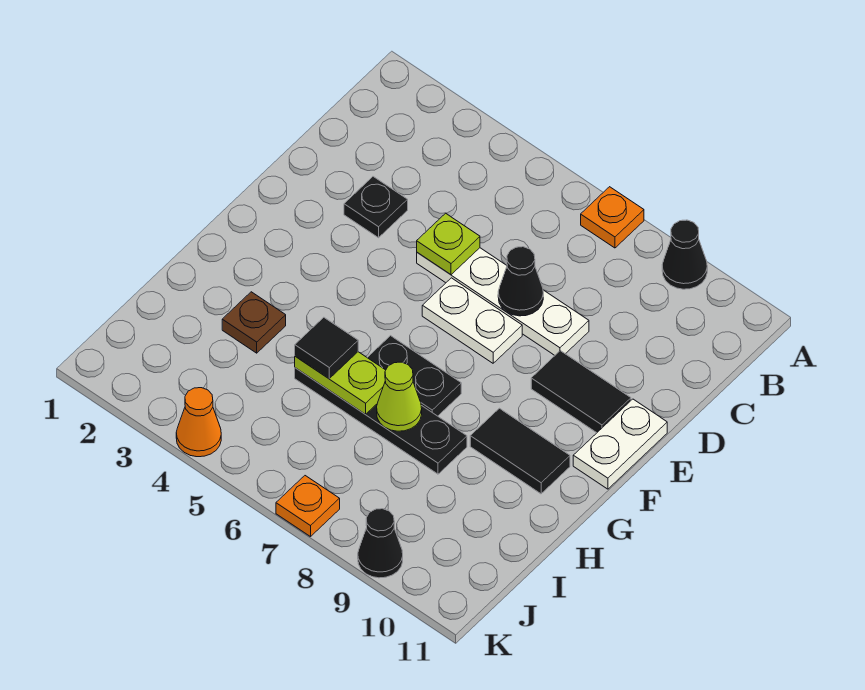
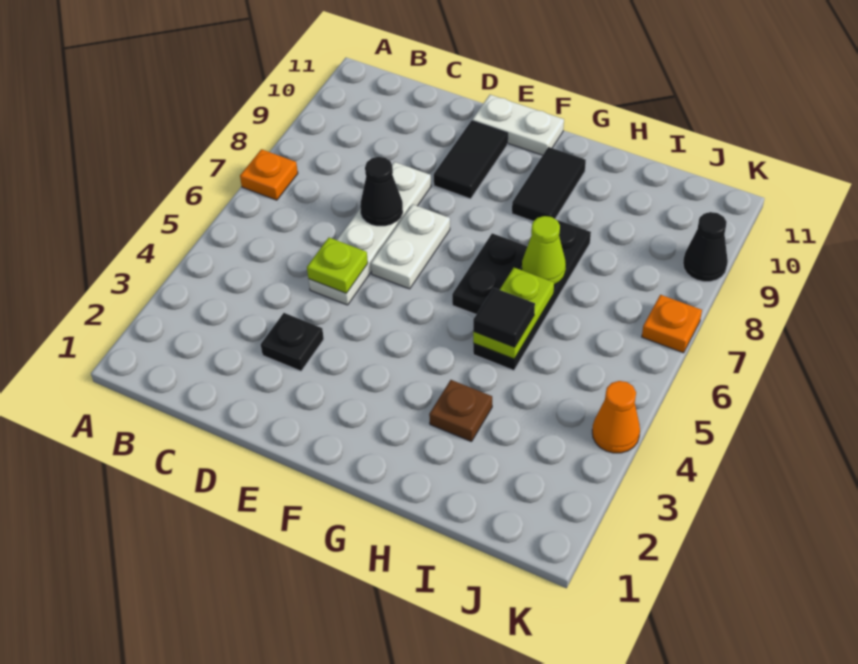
black 1x1 cone [662,220,707,289] -> none

